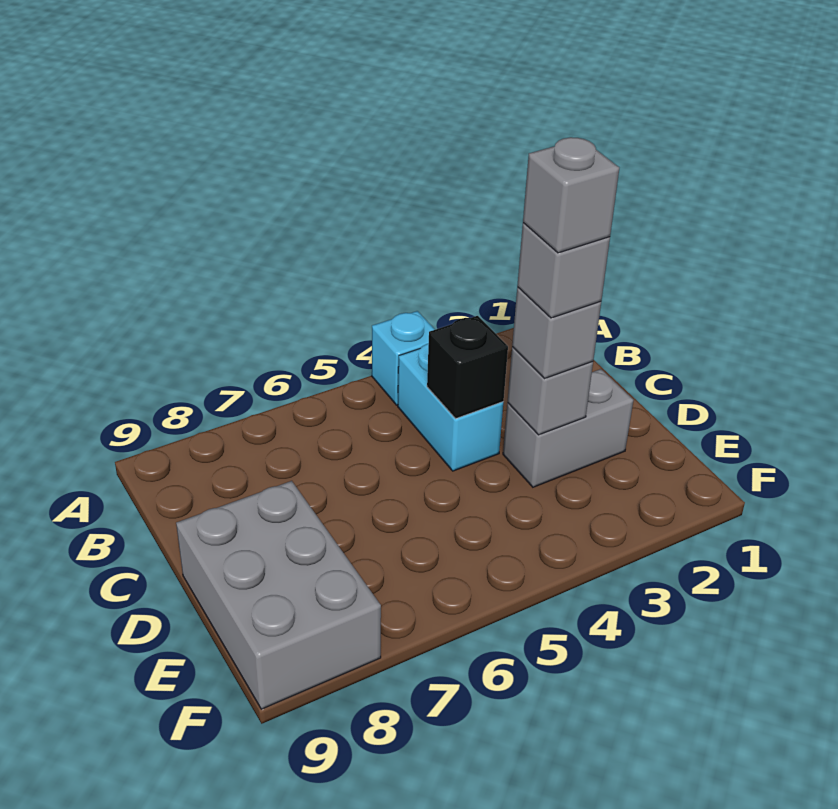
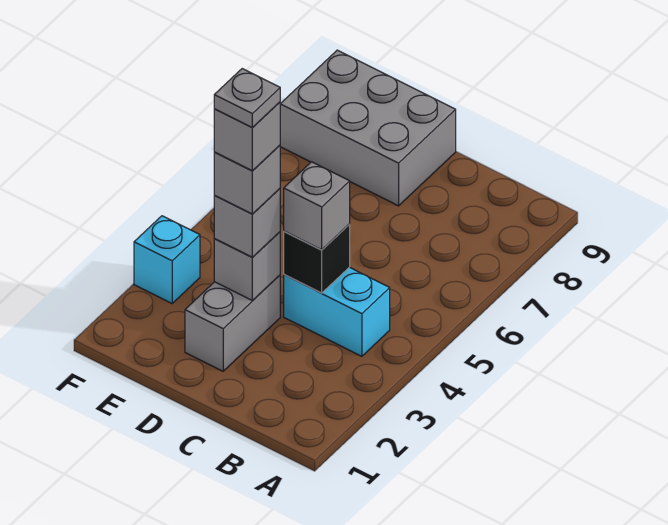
cyan 1x1 brick [372,311,435,405] -> cyan 1x1 brick moved to [134,216,200,303]
none -> grey 1x1 brick [284,162,350,250]
none -> grey 1x1 plate [214,69,280,128]

